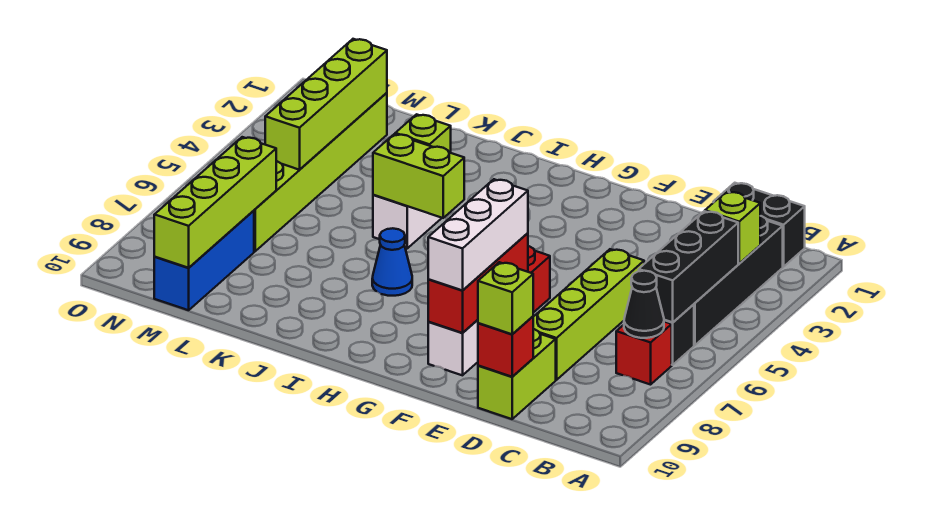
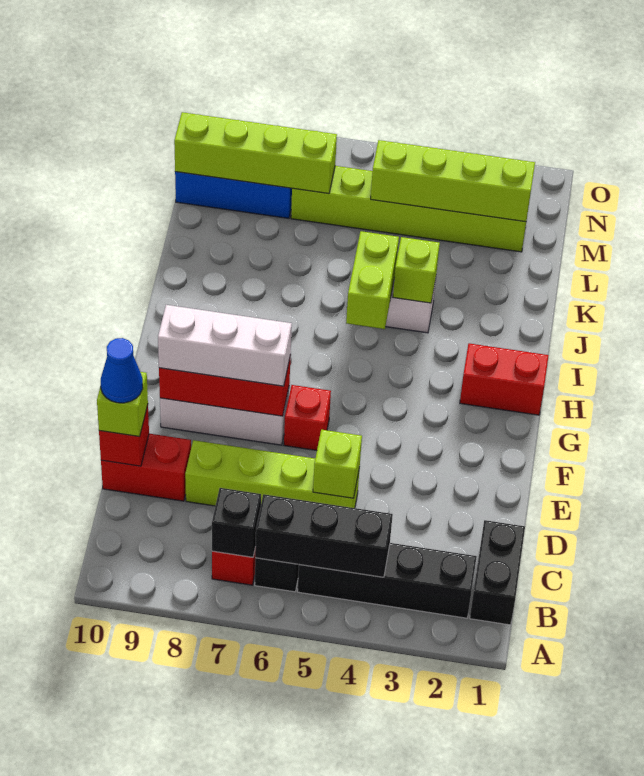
lime 1x1 brick [705,192,760,264] -> lime 1x1 brick moved to [313,430,362,498]
black 1x1 cone [624,271,664,338] -> black 1x1 brick [212,488,261,557]
lime 1x2 brick [478,329,556,419] -> red 1x2 brick [101,434,191,501]
none -> red 1x2 brick [460,343,549,415]
blue 1x1 cone [372,228,412,296] -> blue 1x1 cone moved to [101,338,143,403]

